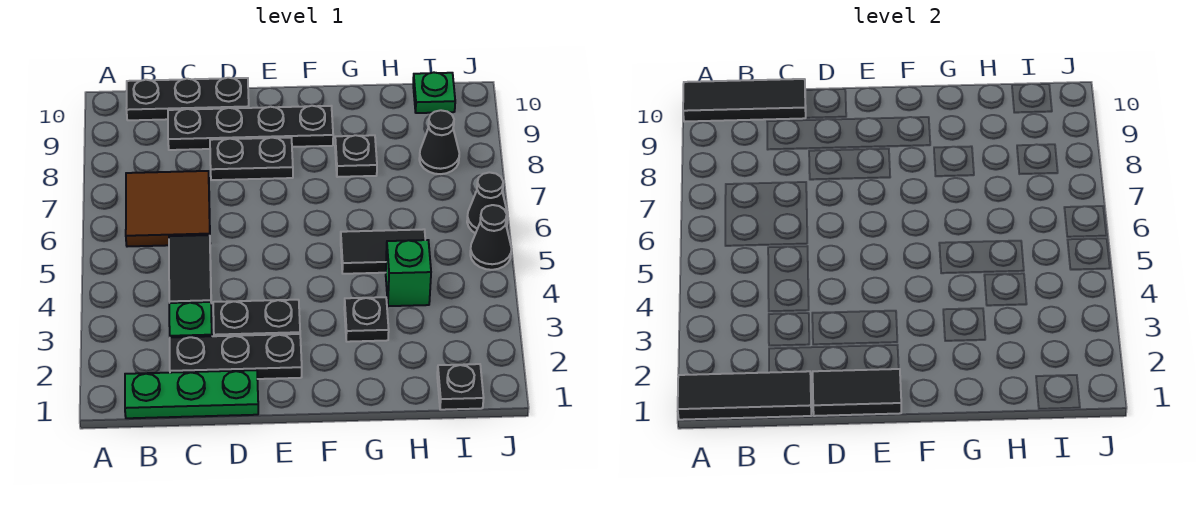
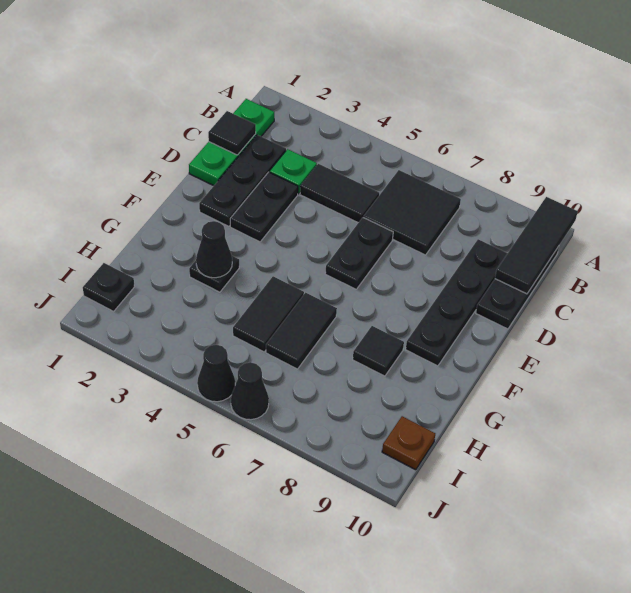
black 1x3 tile [678,371,811,420] -> black 1x1 tile [208,111,256,155]
brown 2x2 tile [126,171,210,247] -> black 2x2 tile [364,170,461,255]
black 1x2 tile [812,369,901,416] -> black 1x2 tile moved to [266,293,337,369]
black 1x2 plate [210,138,293,180] -> black 1x2 plate moved to [325,217,393,289]
black 1x1 plate [335,135,377,177] -> black 1x1 tile [353,326,404,376]
green 1x1 brick [386,240,431,306] -> none
black 1x1 cone [419,110,459,174] -> black 1x1 cone moved to [196,221,232,278]
green 1x1 plate [413,73,455,113] -> brown 1x1 plate [382,416,435,470]

